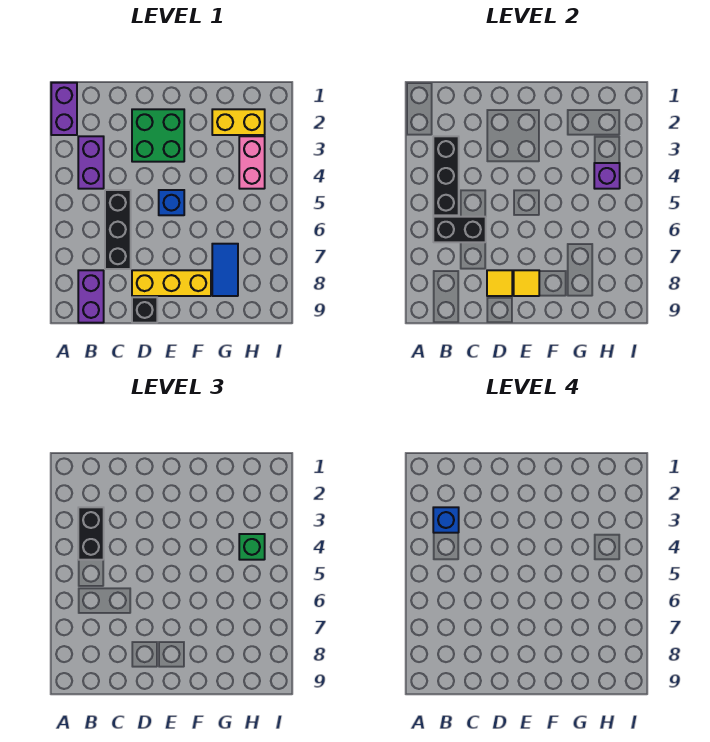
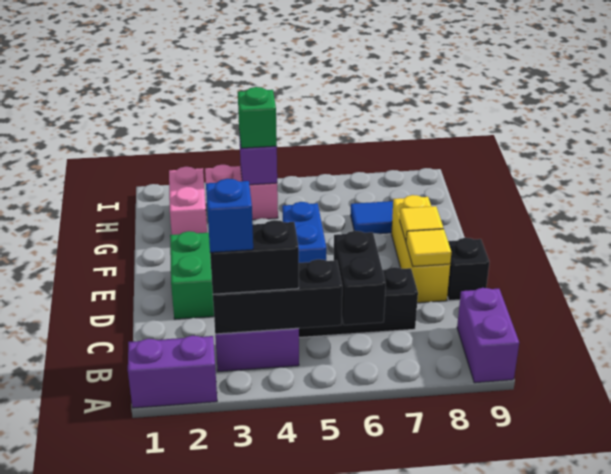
purple 1x2 brick [78,270,104,323] -> purple 1x2 brick turned to [457,288,519,383]
blue 1x1 brick [159,190,184,215] -> blue 1x2 brick [282,202,326,263]
yellow 1x2 brick [212,109,265,135] -> pink 1x2 brick [169,167,207,235]

